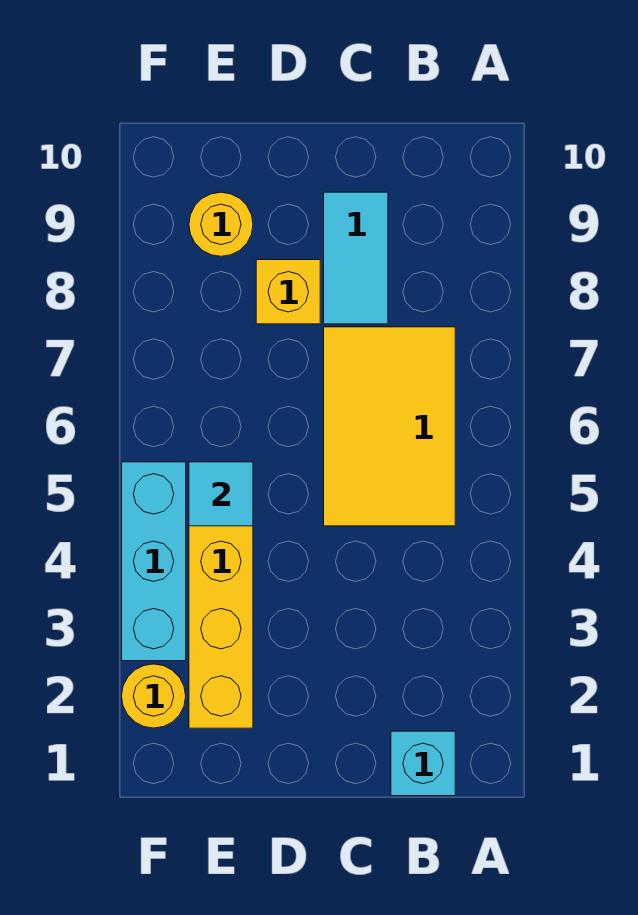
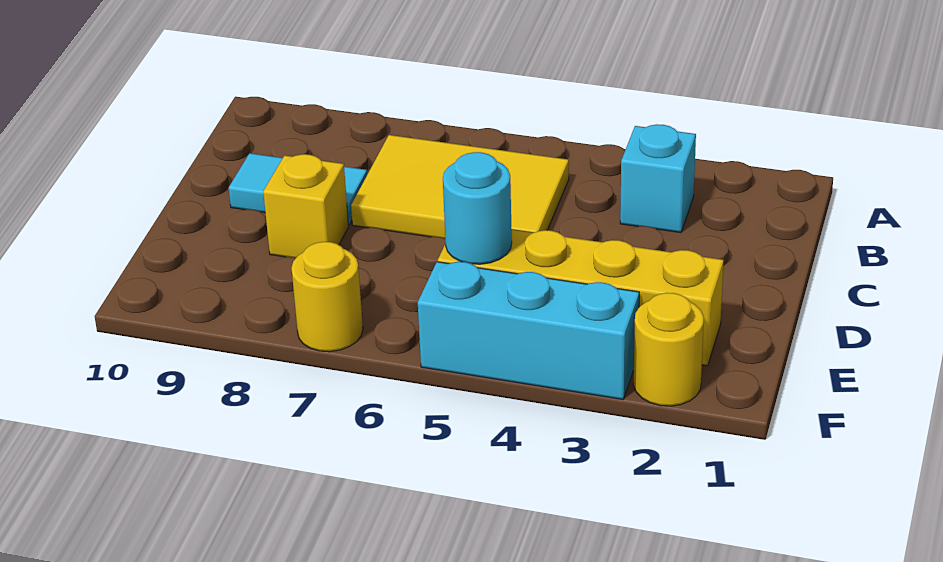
cyan 1x1 brick [391,731,455,796] -> cyan 1x1 brick moved to [620,124,696,233]
cyan 1x1 tile [189,462,253,526] -> cyan 1x1 round brick [443,152,512,264]
yellow 1x1 round brick [189,192,253,256] -> yellow 1x1 round brick moved to [292,242,363,352]

